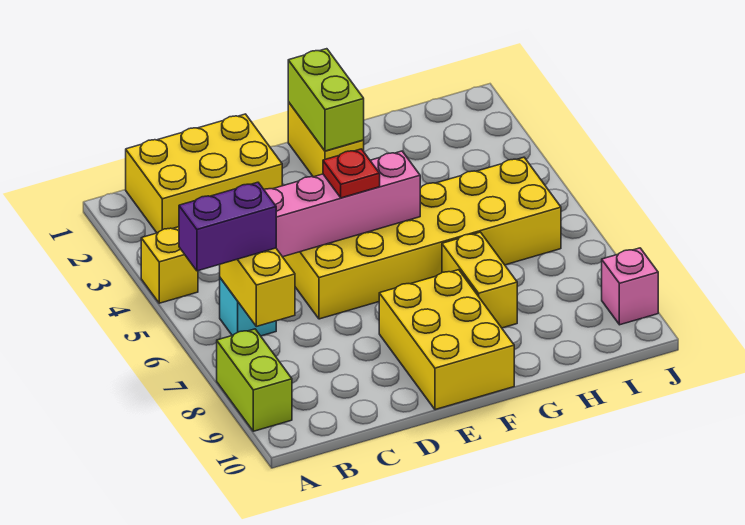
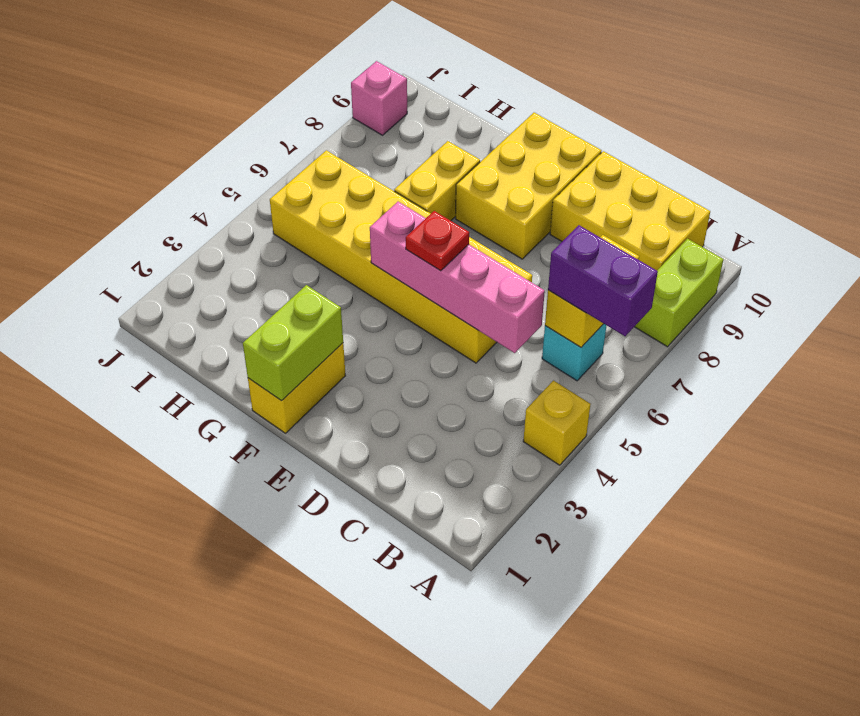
yellow 2x3 brick [126,114,282,233] -> yellow 2x3 brick moved to [550,151,710,270]

